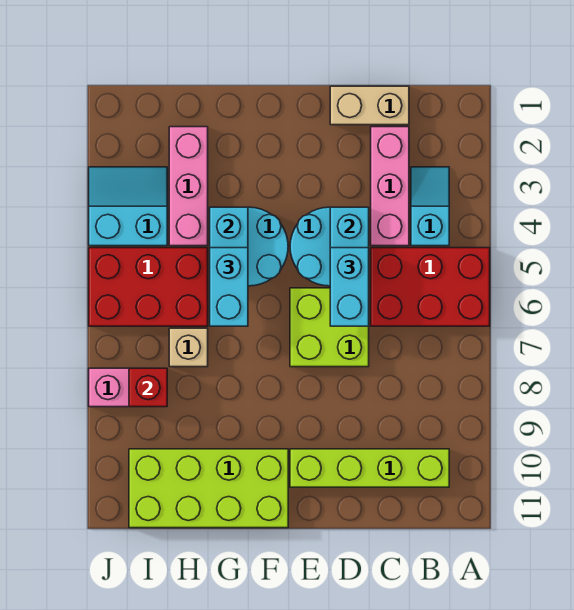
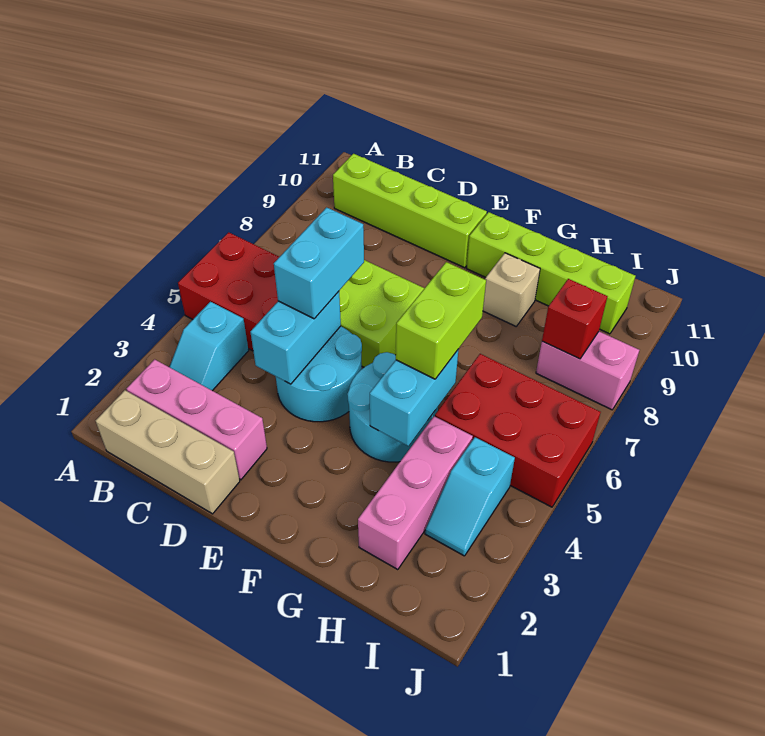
tan 1x2 brick [330,86,409,125] -> tan 1x3 brick [95,390,240,514]
pink 1x3 brick [371,127,409,246] -> pink 1x3 brick turned to [126,359,267,480]
lime 2x4 brick [129,449,288,528] -> lime 1x4 brick [467,212,635,334]
cyan 1x2 brick [210,248,248,326] -> lime 1x2 brick [396,262,486,379]
tan 1x1 brick [169,328,208,367] -> tan 1x1 brick moved to [483,253,540,326]
cyan 2x2 slope [89,167,167,246] -> cyan 1x2 slope [425,437,515,556]

